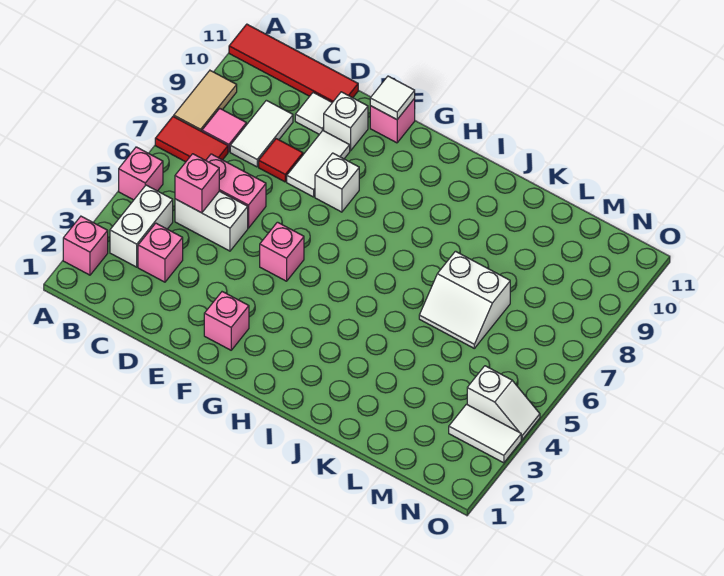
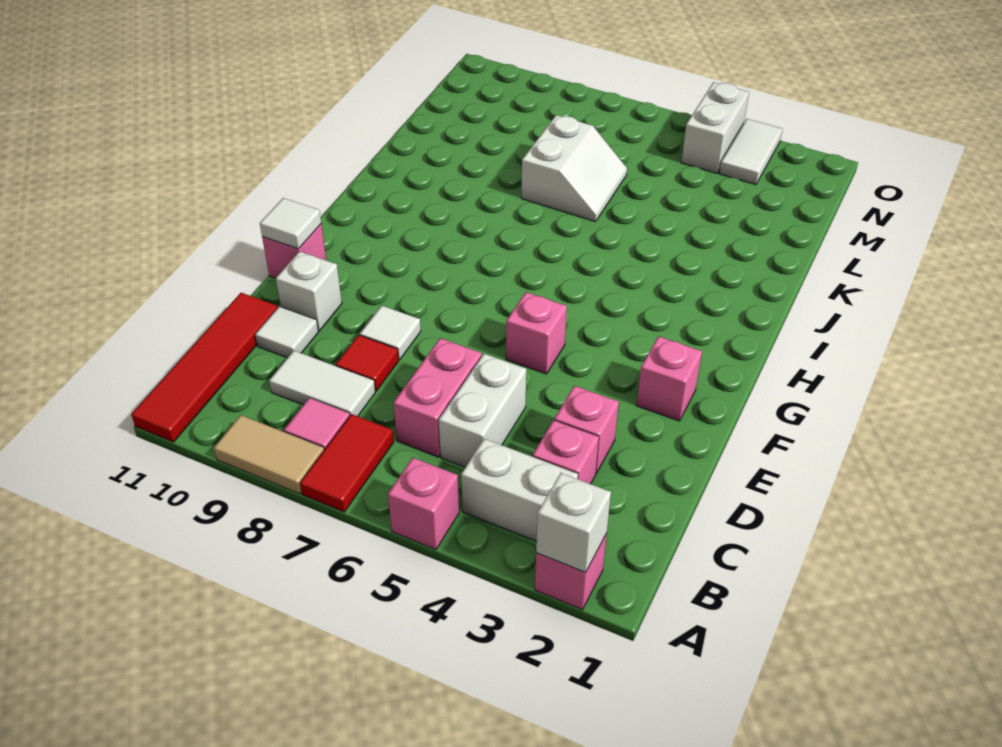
pink 1x1 brick [175,154,219,213] -> pink 1x1 brick moved to [554,386,619,473]
white 1x2 tile [287,131,350,197] -> white 1x1 tile [360,306,421,360]
white 1x1 brick [315,153,359,212] -> white 1x1 brick moved to [536,473,611,572]
white 1x2 slope [467,366,540,440] -> white 1x2 brick [681,82,749,173]

